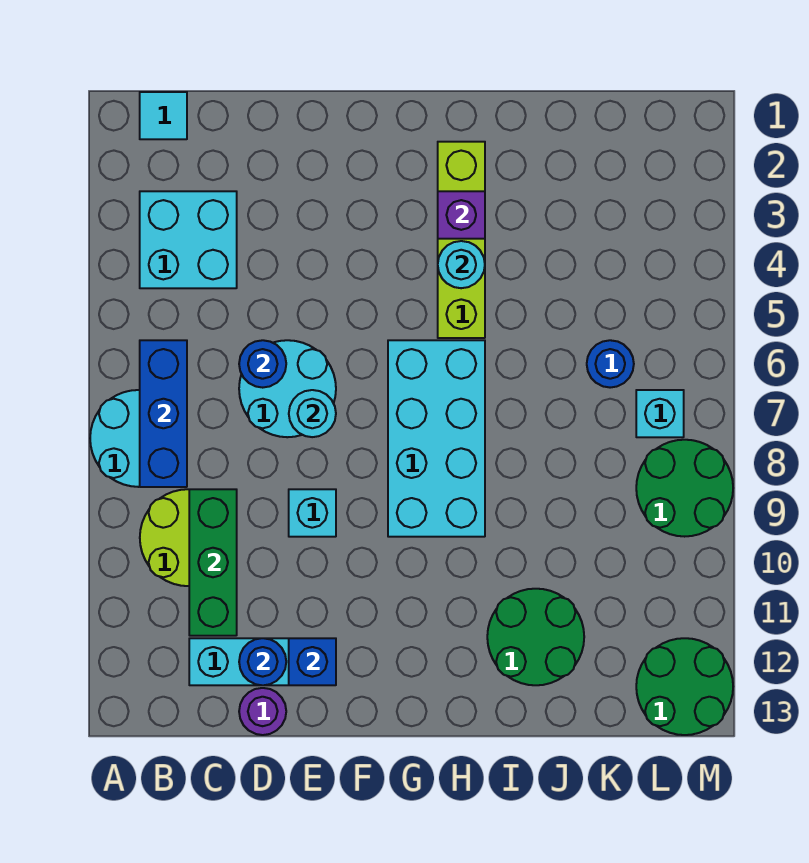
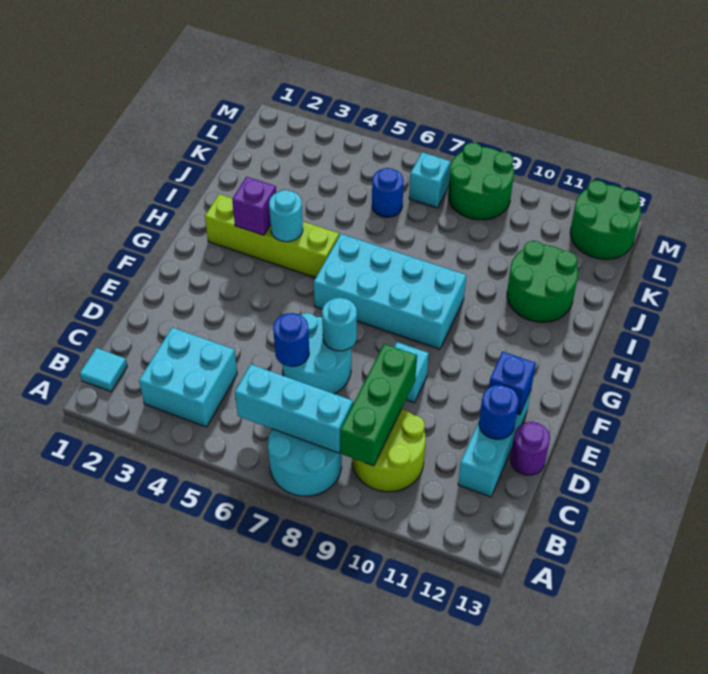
blue 1x3 brick [140,340,187,487] -> cyan 1x3 brick [235,364,353,453]
green 1x3 brick [189,489,237,636] -> green 1x3 brick turned to [340,344,417,466]

